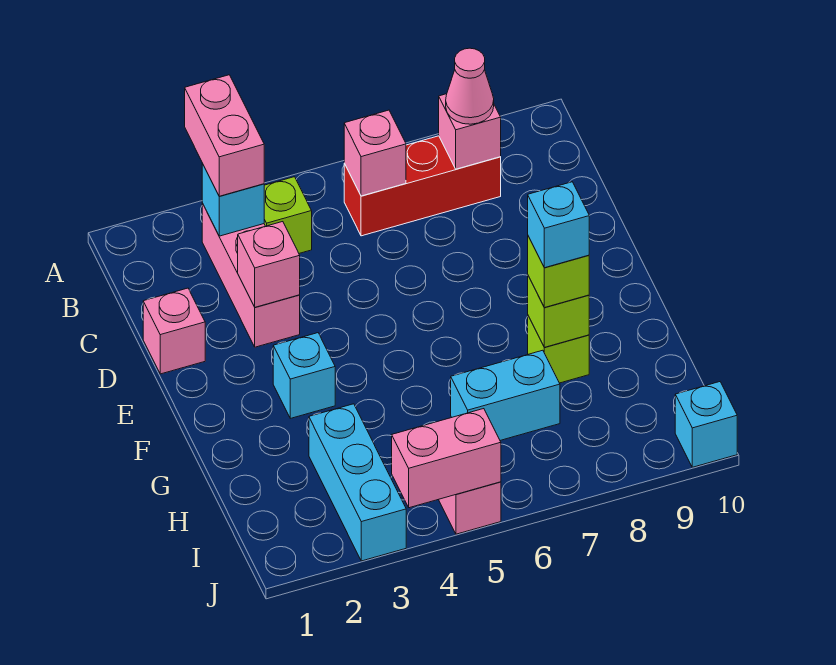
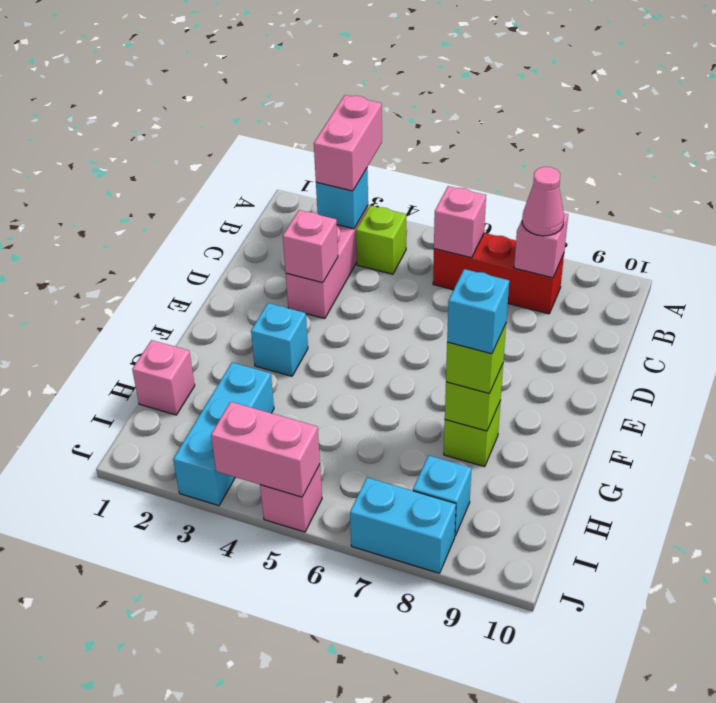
pink 1x1 brick [143,288,205,374] -> pink 1x1 brick moved to [132,340,195,415]
cyan 1x2 brick [451,350,560,440] -> cyan 1x2 brick moved to [350,478,456,573]
cyan 1x1 brick [675,382,737,467] -> cyan 1x1 brick moved to [413,455,471,536]

